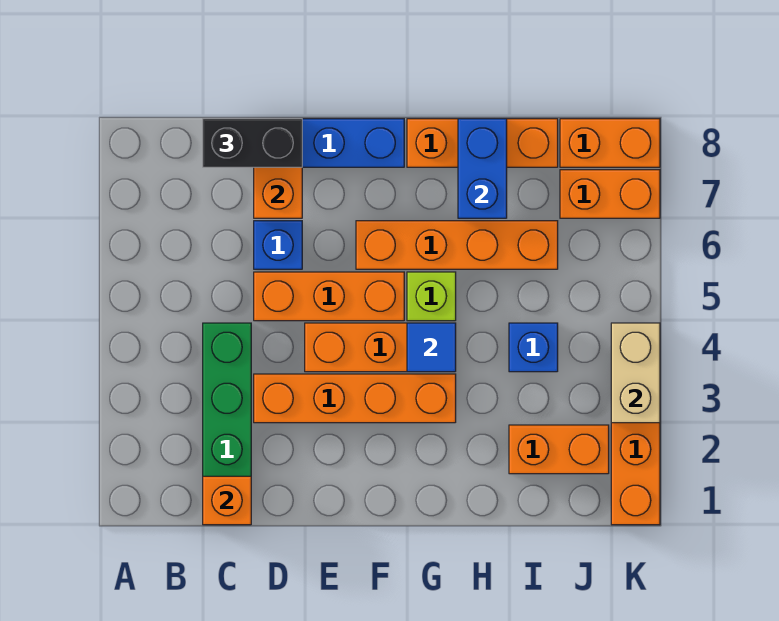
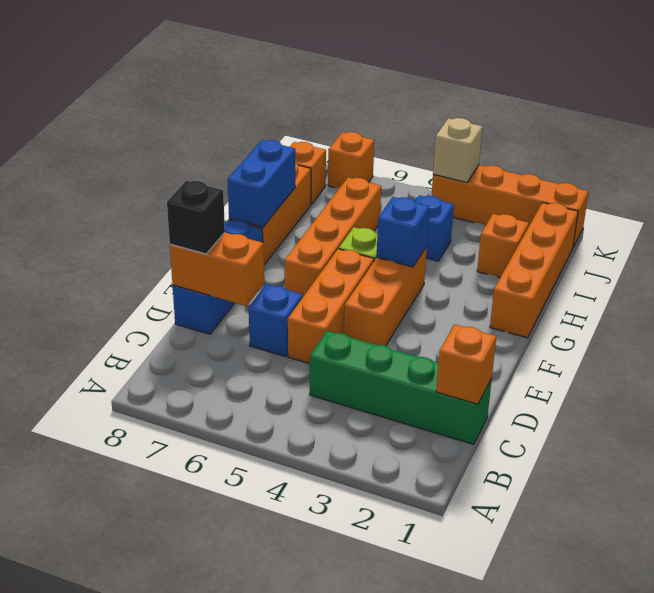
black 1x2 brick [203,119,302,167] -> black 1x1 brick [167,180,225,254]
orange 1x4 brick [254,374,456,423] -> orange 1x4 brick moved to [490,203,578,338]
blue 1x1 tile [407,323,456,372] -> blue 1x1 brick [377,197,429,267]
blue 1x2 brick [458,119,507,218] -> blue 1x2 brick turned to [228,140,295,227]
orange 1x2 brick [509,425,609,474] -> orange 1x1 brick [477,214,529,277]
orange 1x2 brick [560,170,660,218] -> orange 1x1 brick [328,132,374,188]
orange 1x2 brick [560,119,660,167] -> orange 1x1 brick [290,142,326,204]
tan 1x2 brick [611,323,660,423] -> tan 1x1 brick [433,118,482,182]

